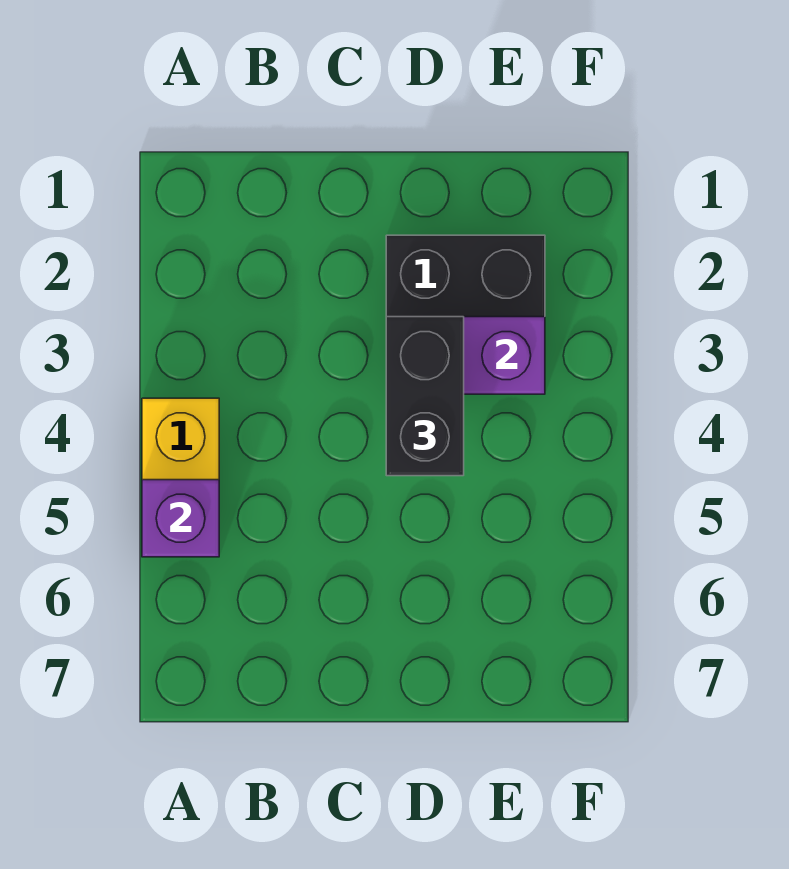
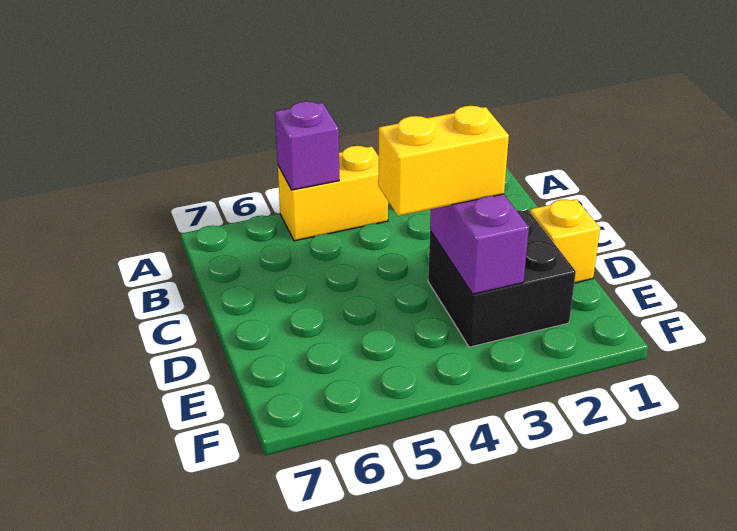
none -> yellow 1x1 brick [530,199,600,283]
black 1x2 brick [386,317,464,476] -> yellow 1x2 brick [378,106,509,216]

